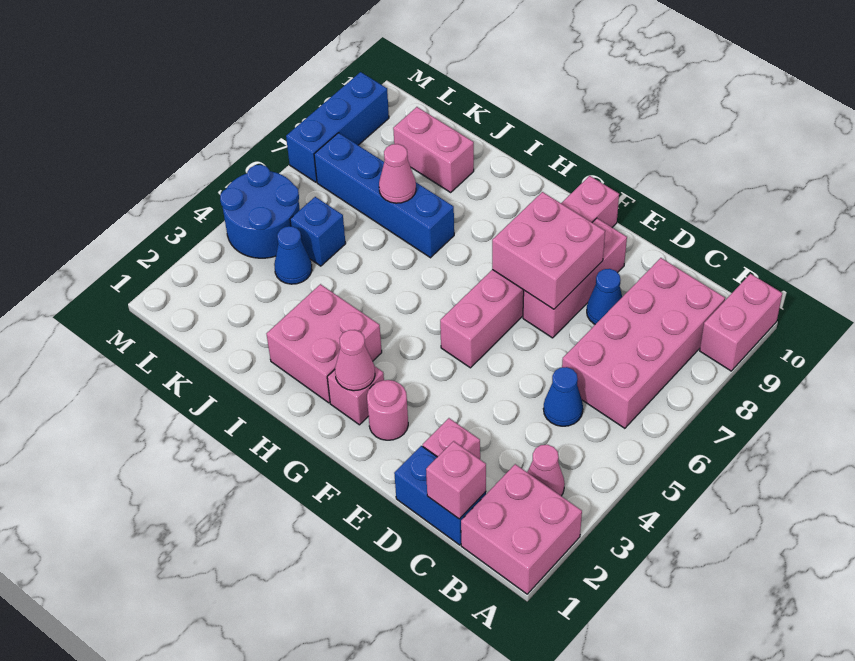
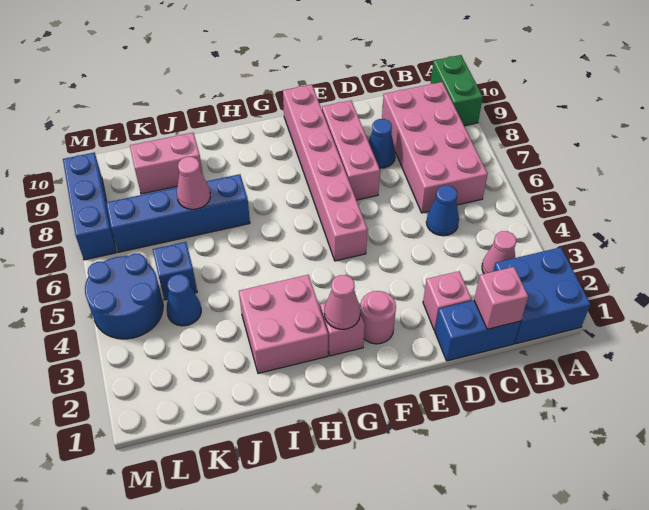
pink 2x2 brick [461,464,582,594] -> blue 2x2 brick [493,247,590,344]
pink 1x2 brick [700,274,782,371] -> green 1x2 brick [431,55,483,126]
pink 2x2 brick [492,192,605,309] -> none

